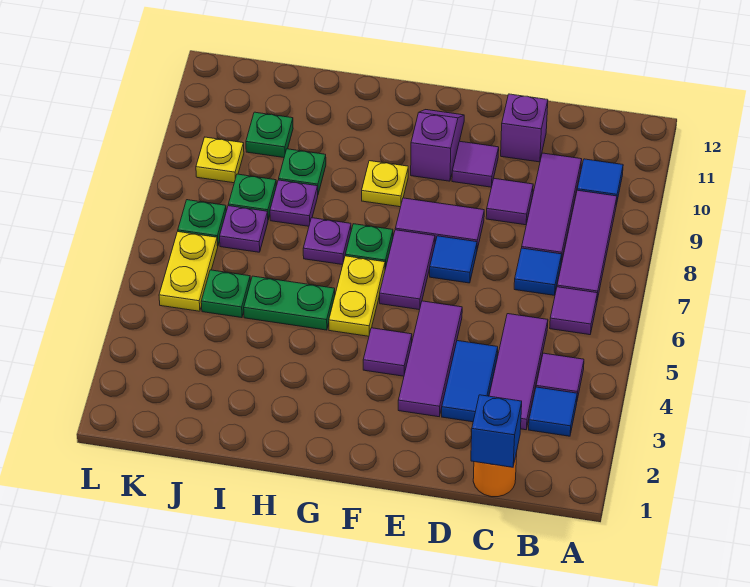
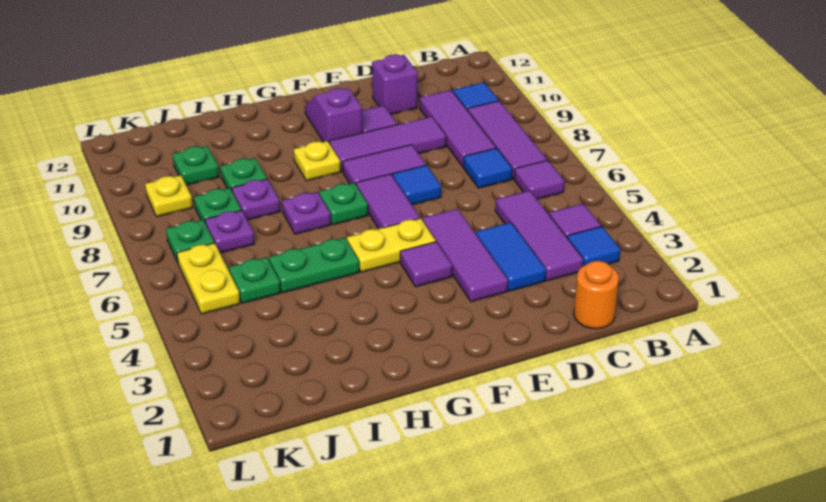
blue 1x1 brick [471,395,522,467] -> none
purple 1x1 tile [486,179,533,225] -> purple 1x3 tile [329,117,446,172]
yellow 1x2 plate [329,256,385,336] -> yellow 1x2 plate turned to [347,218,436,272]

